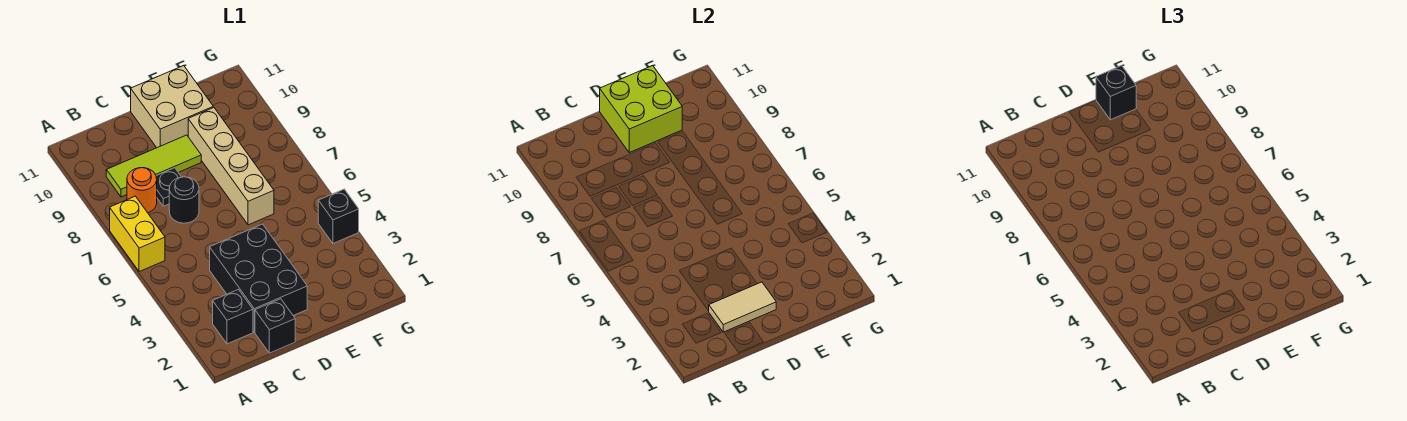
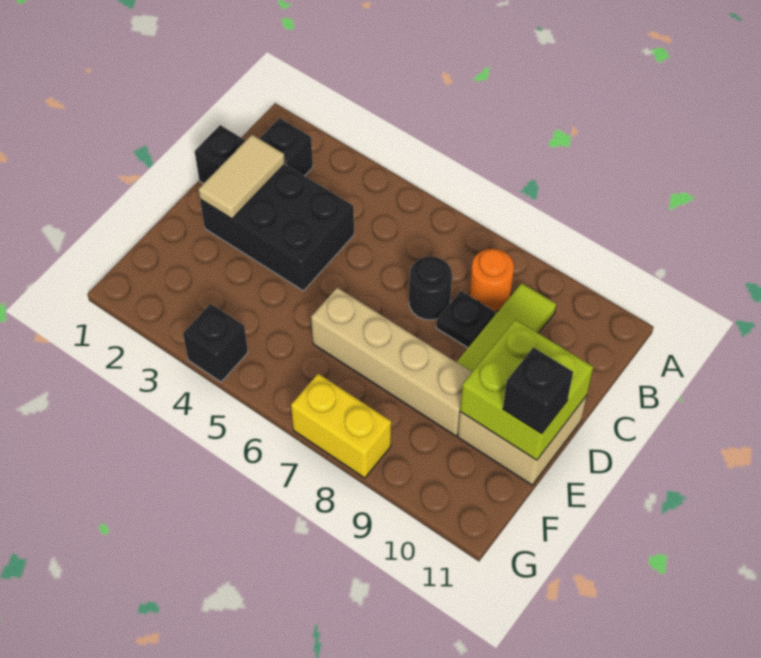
yellow 1x2 brick [110,196,165,272] -> yellow 1x2 brick moved to [291,374,391,478]

